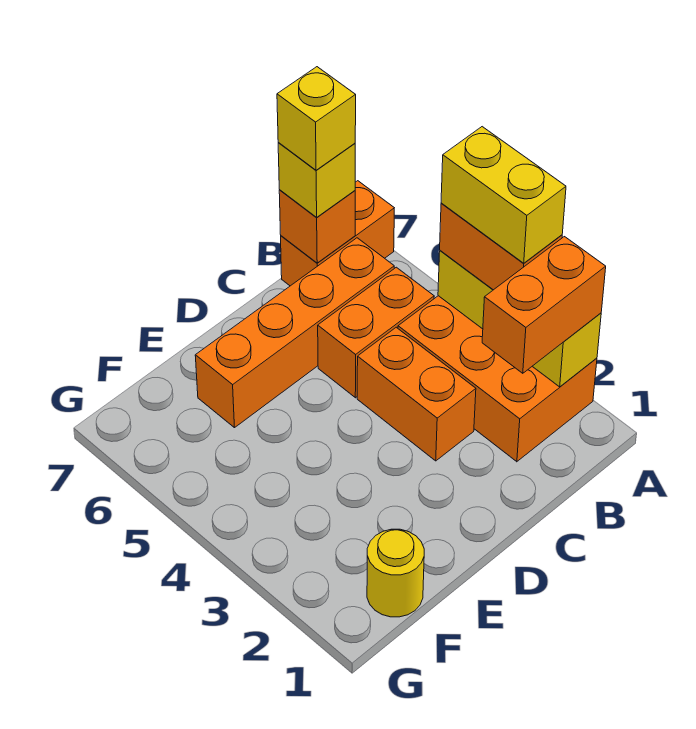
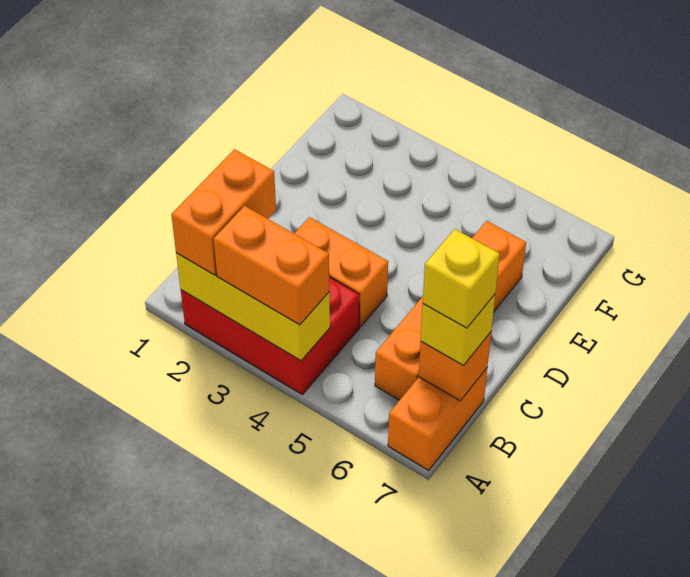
orange 2x3 brick [398,296,597,462] -> red 2x3 brick [181,277,359,394]
yellow 1x2 brick [441,127,566,263] -> none
orange 1x2 brick [318,267,434,398] -> none
yellow 1x1 round brick [367,529,424,617] -> none

